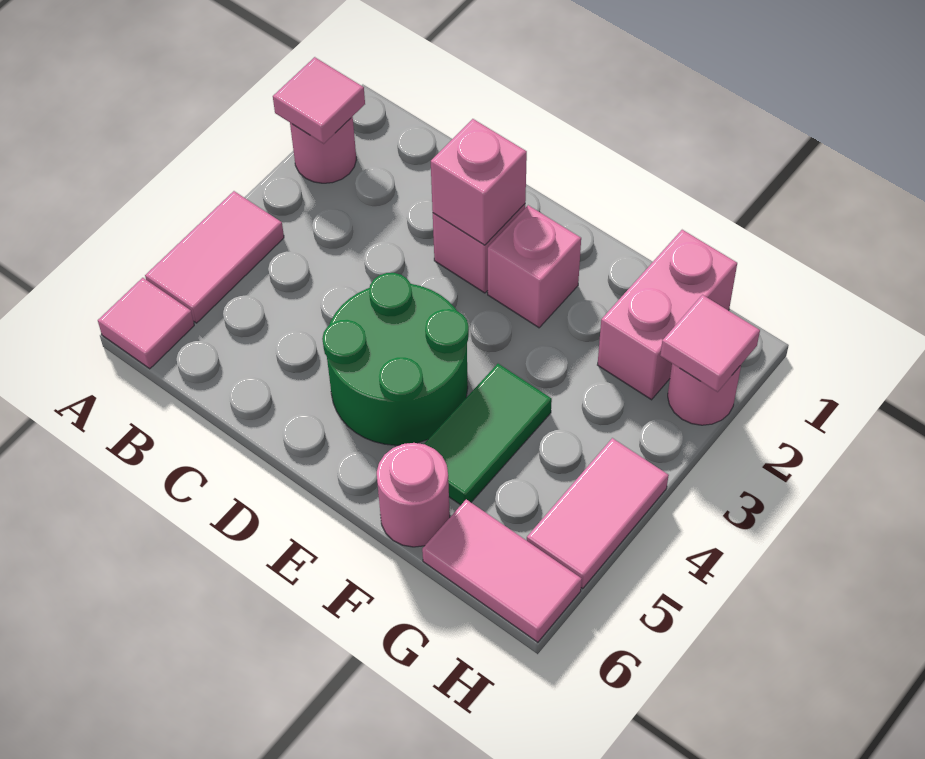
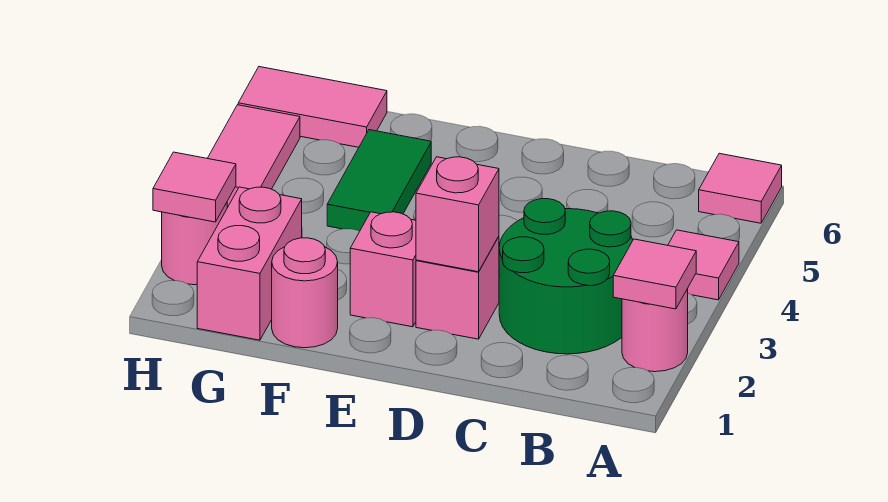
pink 1x2 tile [145,191,284,323] -> pink 1x1 tile [668,230,739,300]
green 2x2 round brick [322,273,469,445] -> green 2x2 round brick moved to [499,199,633,354]
pink 1x1 round brick [377,443,450,547] -> pink 1x1 round brick moved to [272,238,338,348]

